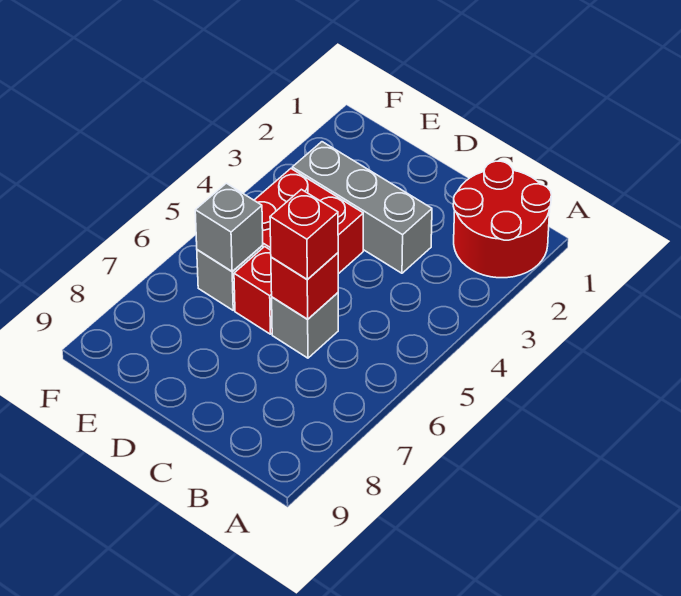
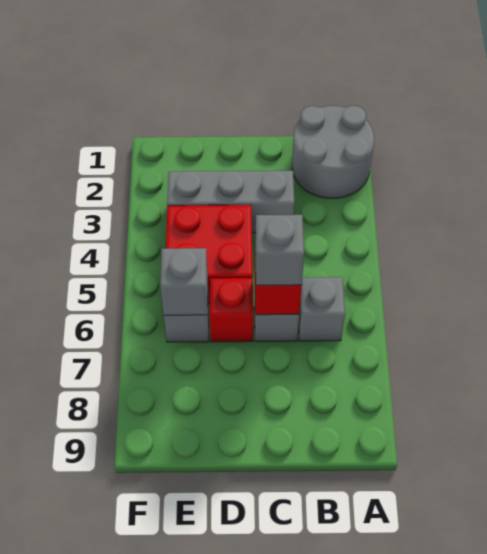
red 2x2 round brick [453,161,551,278] -> grey 2x2 round brick [292,106,374,198]
none -> grey 1x1 brick [298,277,345,341]
red 1x1 brick [270,189,338,280] -> grey 1x1 brick [255,215,304,285]

